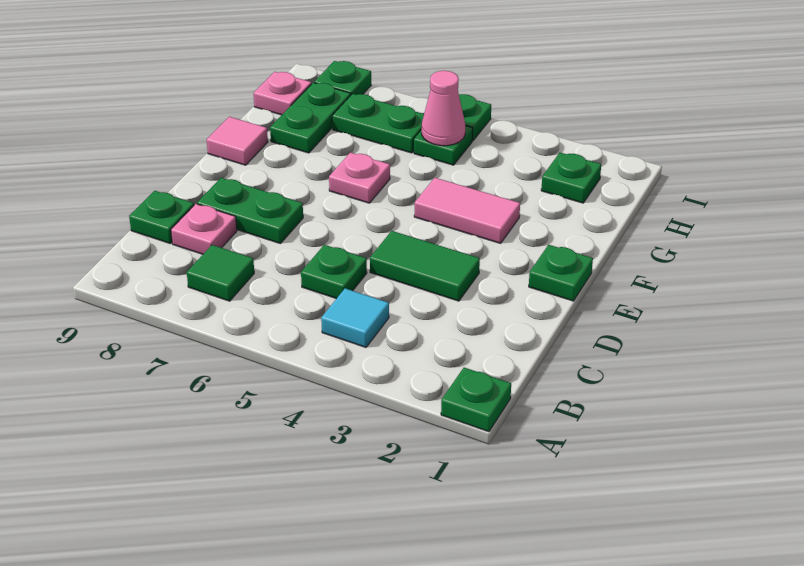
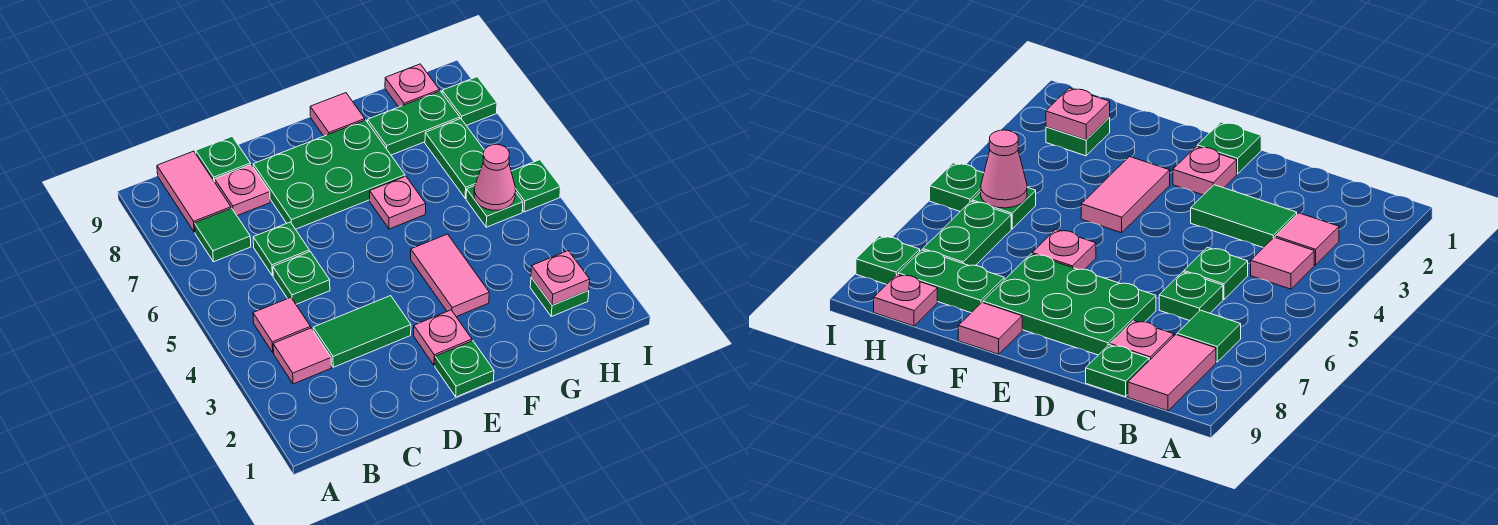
green 1x1 plate [441,368,511,432] -> green 1x1 plate moved to [253,222,310,276]
none -> pink 1x1 tile [273,328,331,384]
cyan 1x1 tile [321,288,389,347] -> pink 1x1 tile [253,297,311,353]
none -> pink 1x2 tile [157,151,231,232]
green 1x2 tile [370,231,480,301] -> green 1x2 tile turned to [313,296,411,367]
green 1x2 plate [197,178,303,244] -> green 2x3 plate [253,120,405,229]
none -> pink 1x1 plate [414,310,472,366]
none -> pink 1x1 plate [531,251,590,305]

